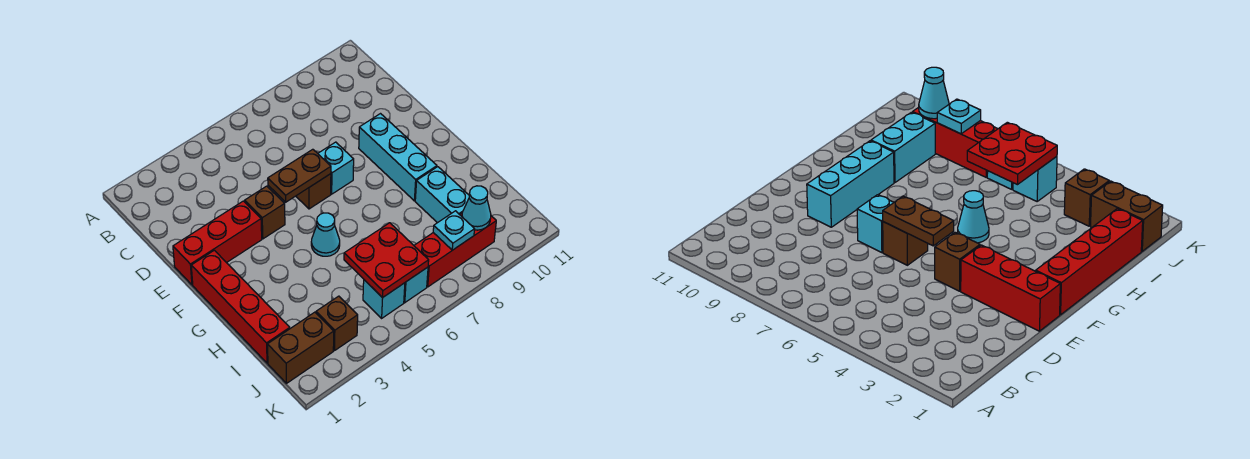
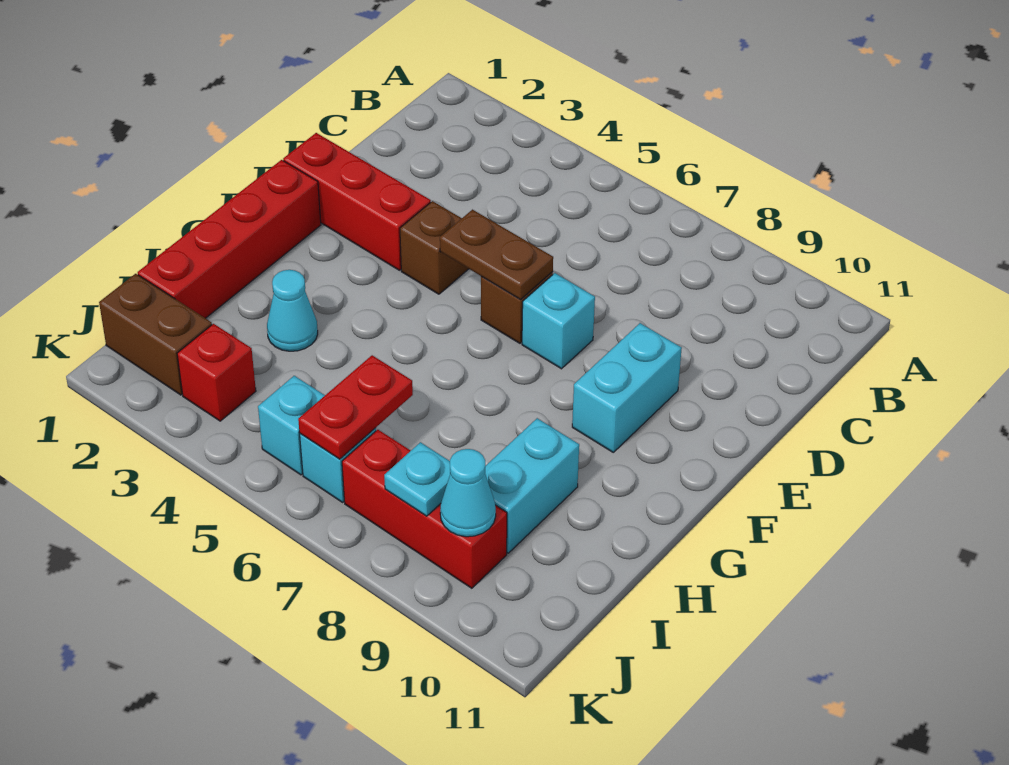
cyan 1x3 brick [359,114,437,201] -> cyan 1x2 brick [572,323,682,452]
cyan 1x1 cone [311,213,340,256] -> cyan 1x1 cone moved to [267,270,318,351]
red 2x2 plate [344,223,429,298] -> red 1x2 plate [298,355,413,459]
brown 1x1 brick [316,296,358,350] -> red 1x1 brick [177,324,256,421]

